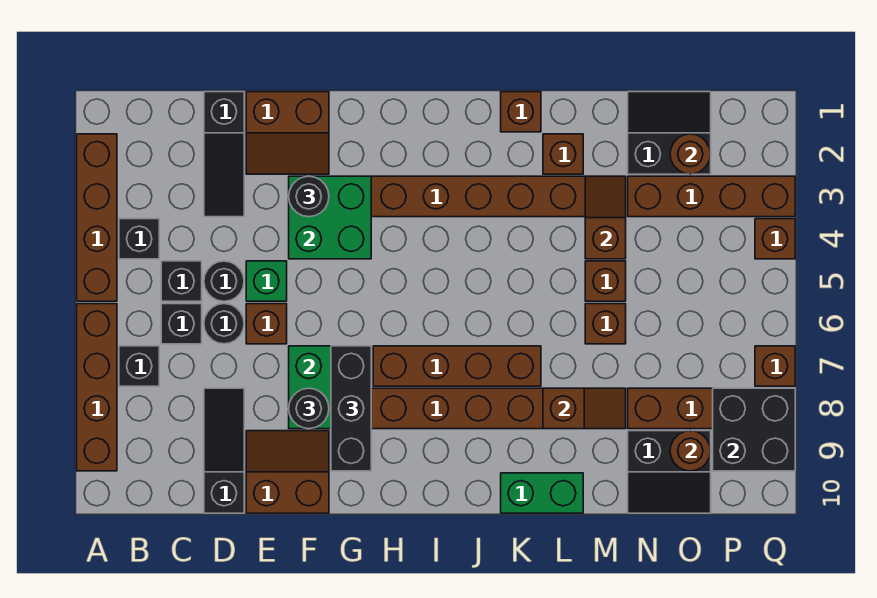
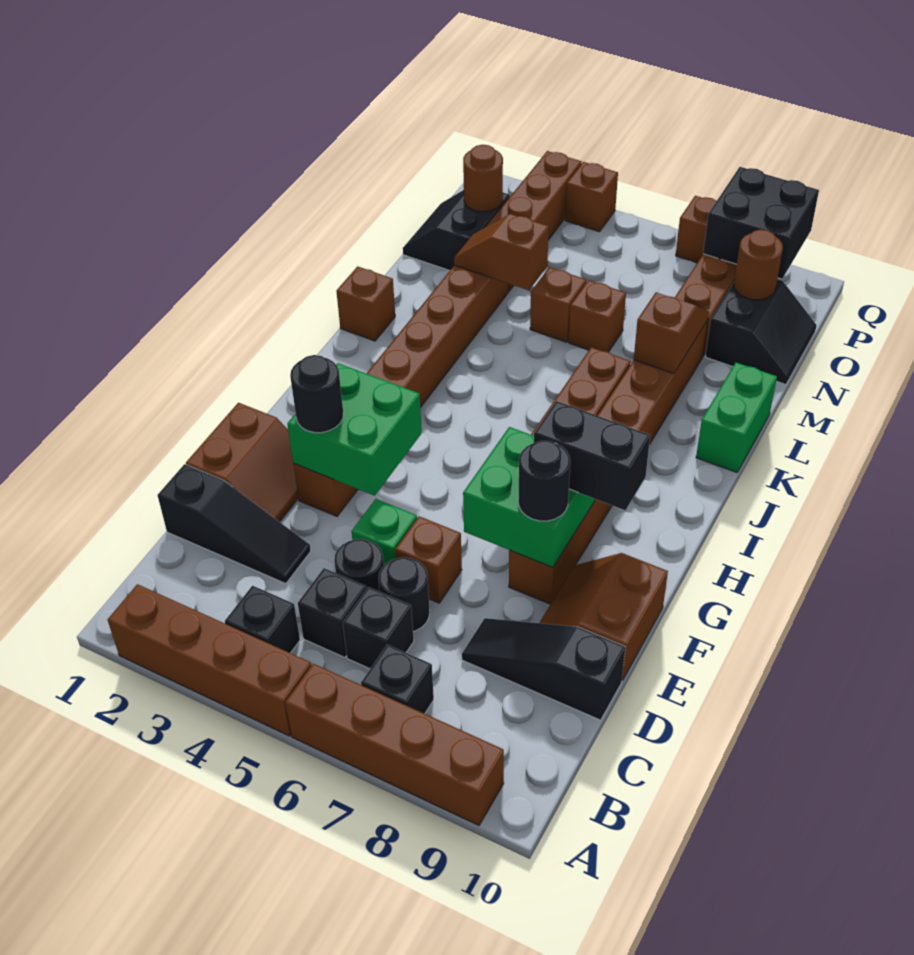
black 1x3 brick [331,346,371,471] -> black 1x2 brick [534,401,650,510]
brown 1x1 brick [543,134,583,174] -> none

